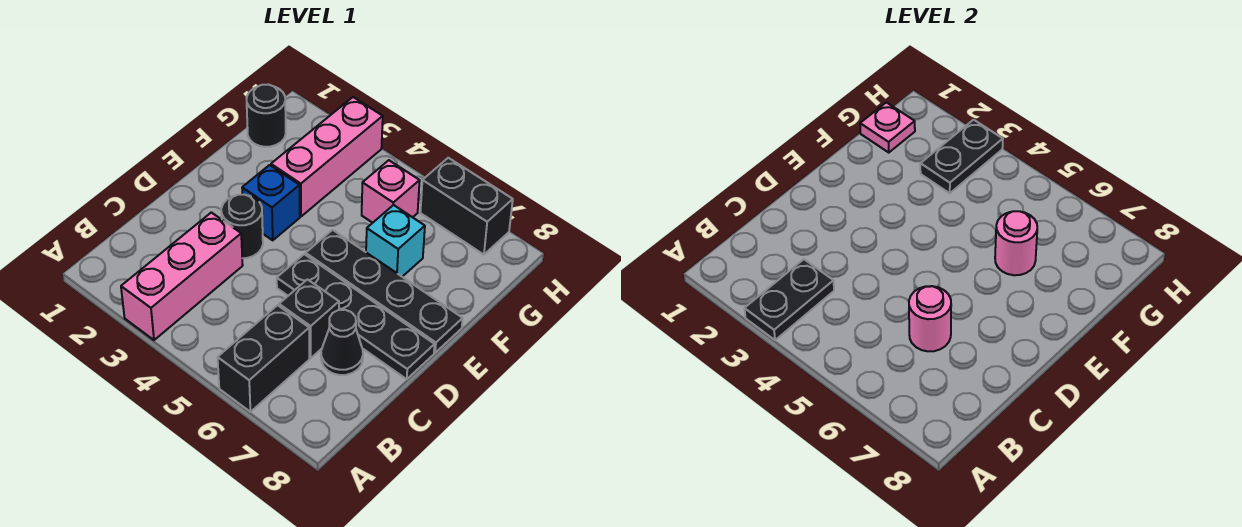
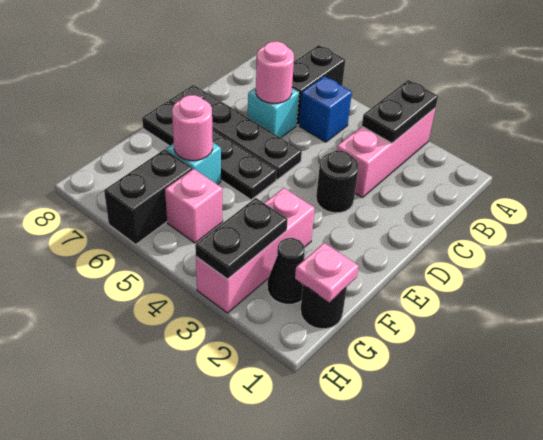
black 1x1 brick [279,280,339,358] -> cyan 1x1 brick [248,88,299,138]
black 1x1 cone [321,310,363,375] -> black 1x1 cone moved to [267,238,305,304]
blue 1x1 brick [242,165,300,240] -> blue 1x1 brick moved to [299,76,352,142]
black 1x2 brick [420,158,513,255] -> black 1x2 brick turned to [104,149,192,244]

